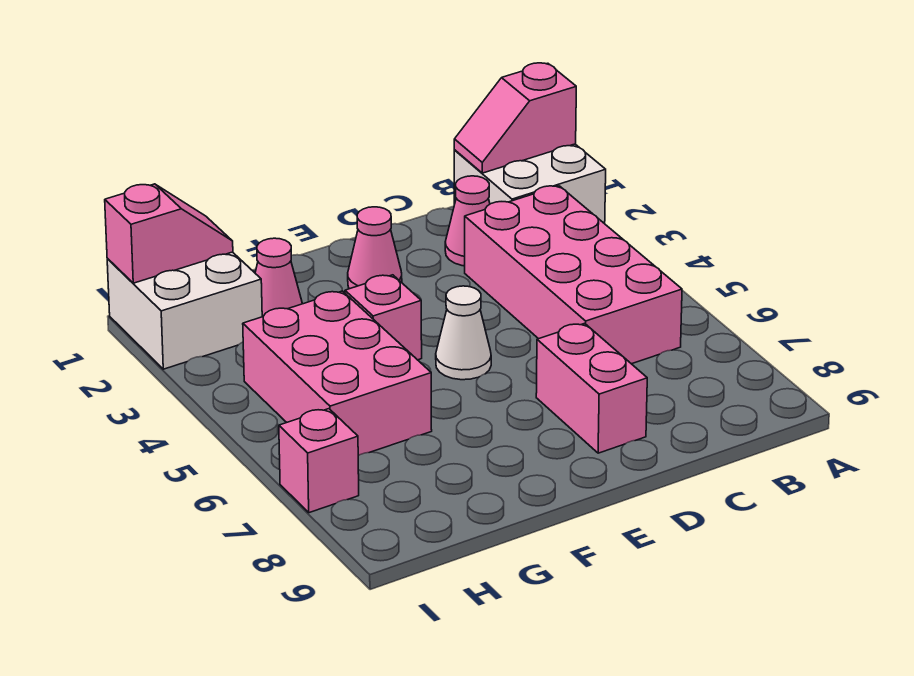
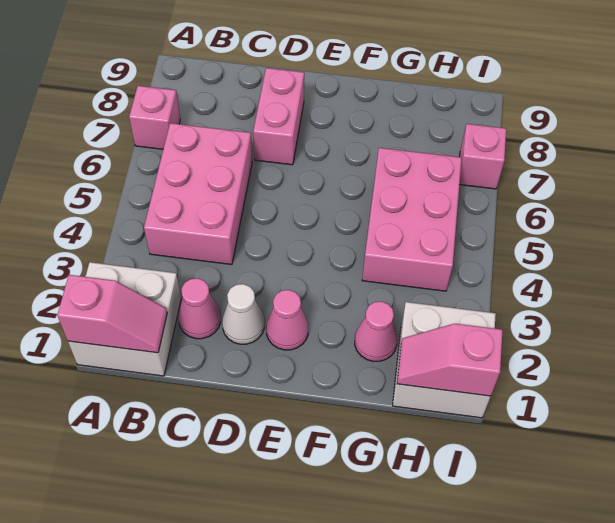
pink 2x4 brick [465,186,682,364] -> pink 2x3 brick [144,123,252,265]
white 1x1 cone [436,286,491,380] -> white 1x1 cone moved to [222,284,264,344]
pink 1x1 brick [345,275,422,360] -> pink 1x1 brick moved to [129,86,180,149]

